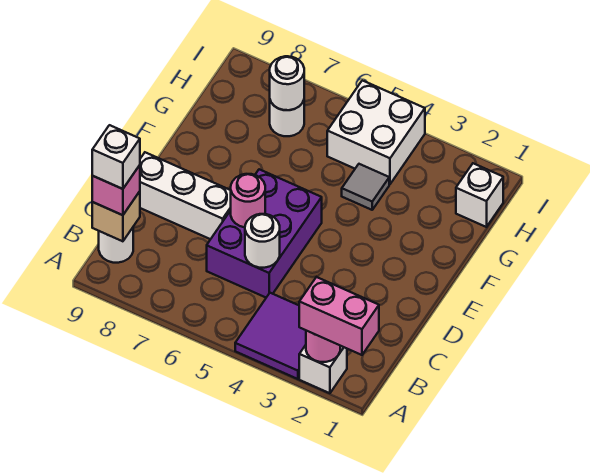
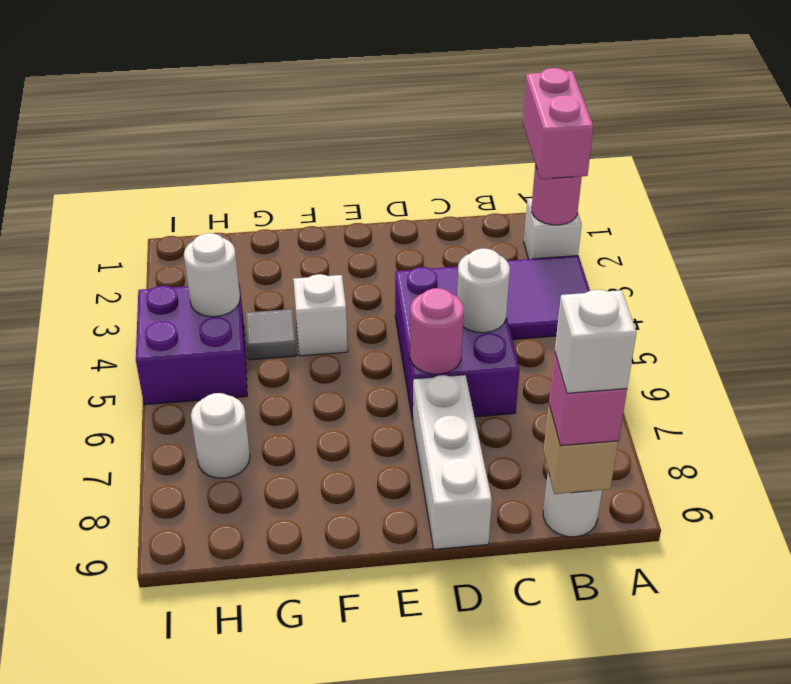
purple 2x3 brick [207,169,322,297] -> purple 2x3 brick turned to [395,267,520,421]
white 1x1 brick [456,163,503,227] -> white 1x1 brick moved to [293,274,348,356]
white 2x2 brick [327,80,425,184] -> purple 2x2 brick [136,283,247,405]
white 1x1 round brick [270,56,304,110] -> white 1x1 round brick moved to [184,233,240,317]

